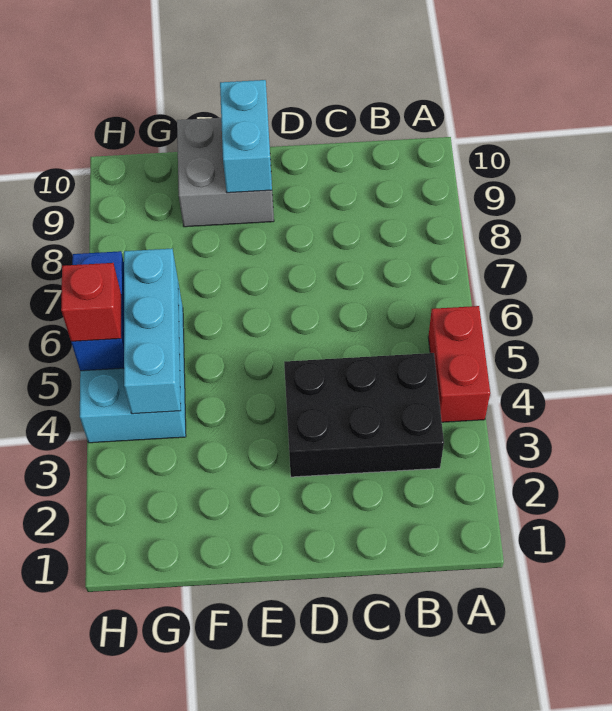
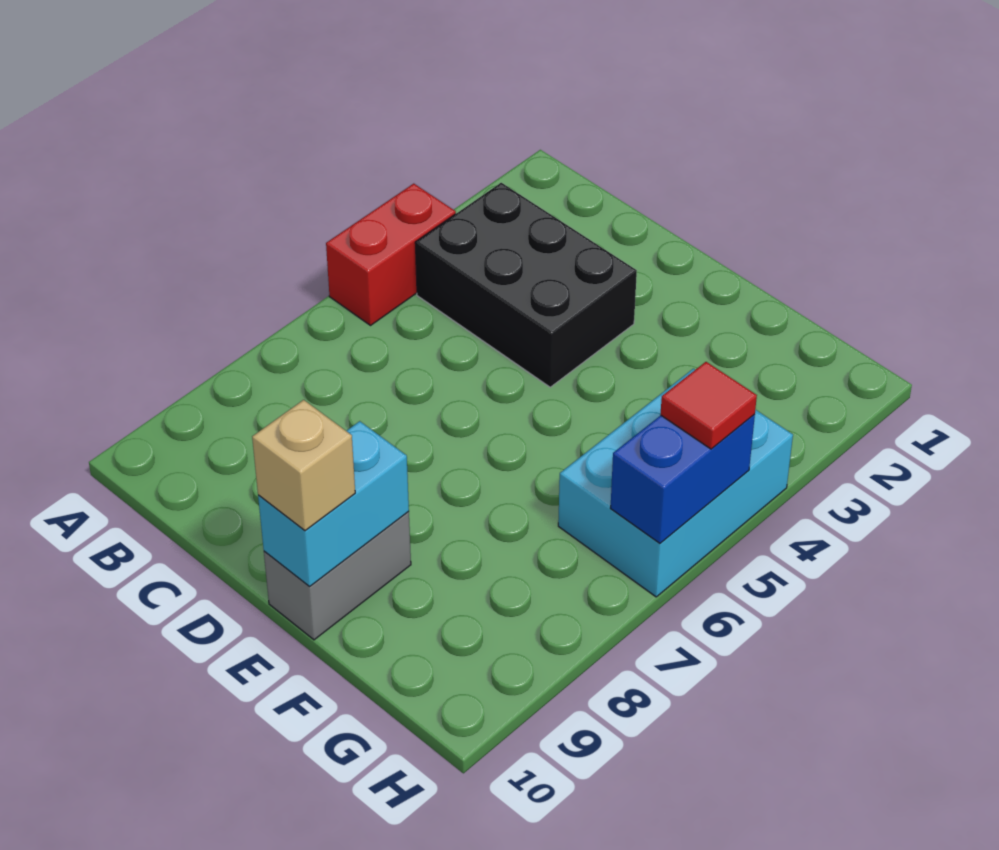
grey 2x2 brick [177,118,274,227] -> grey 1x2 brick [264,512,411,640]
none -> tan 1x1 brick [252,400,355,531]
cyan 1x3 brick [124,249,181,414] -> none
red 1x1 brick [61,263,121,341] -> red 1x1 tile [660,362,757,449]

